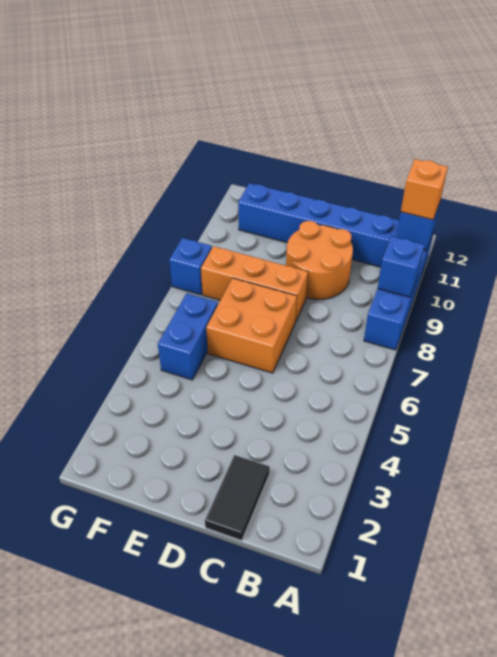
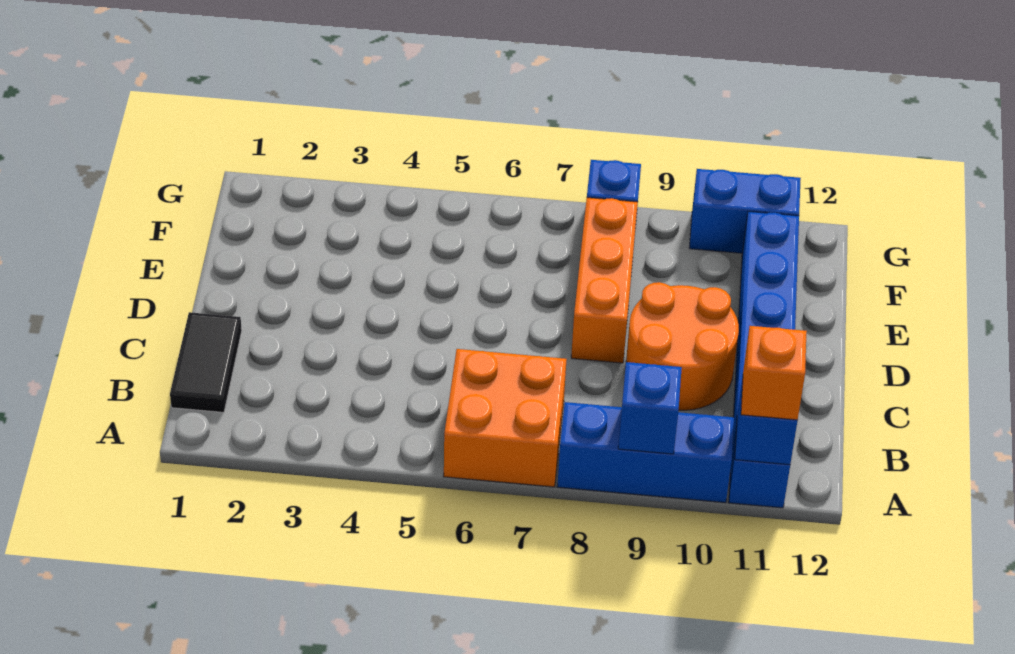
black 1x2 tile [205,455,270,541] -> black 1x2 tile turned to [170,312,242,412]
orange 2x2 brick [206,278,297,373] -> orange 2x2 brick moved to [444,349,567,487]
blue 1x2 brick [158,293,218,380] -> blue 1x2 brick moved to [689,169,801,253]

